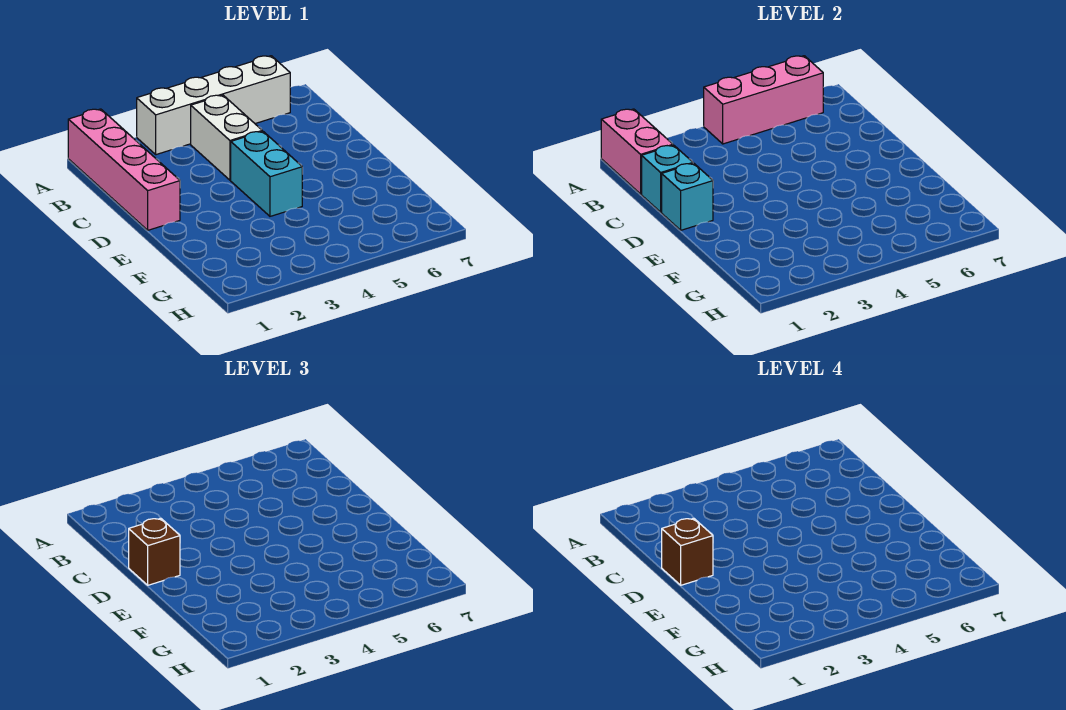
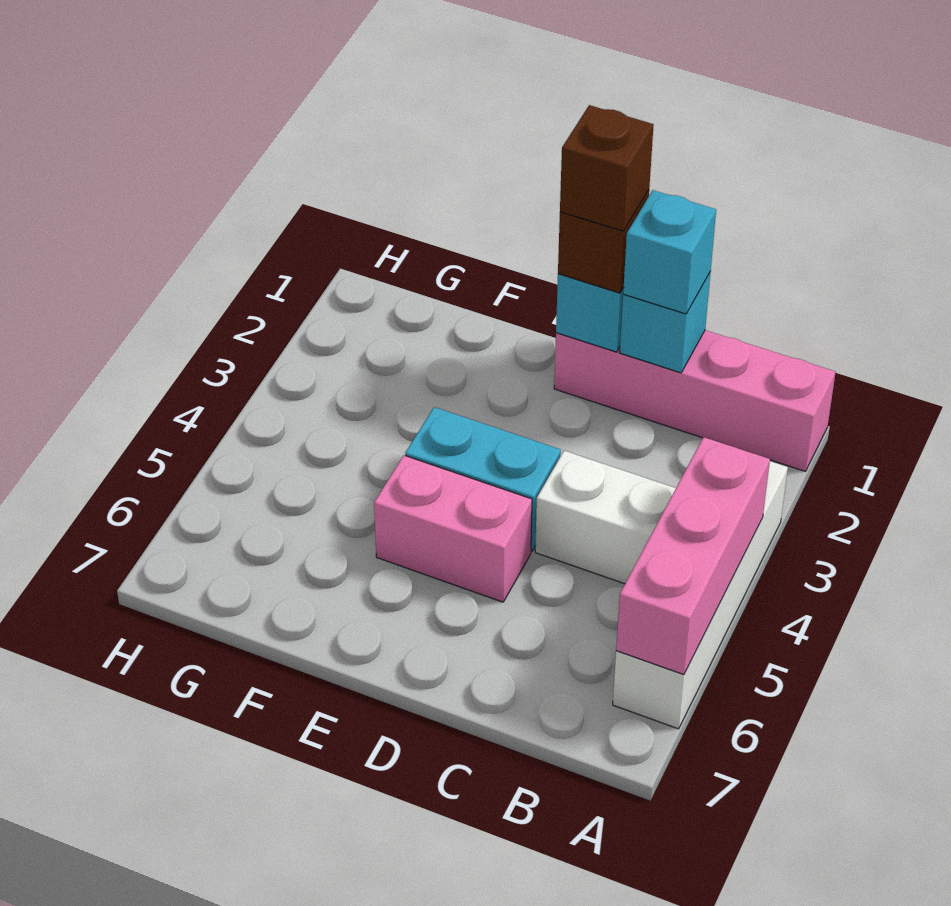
pink 1x2 brick [601,109,673,194] -> pink 1x2 brick moved to [374,455,532,602]
none -> cyan 1x1 brick [623,190,716,314]

